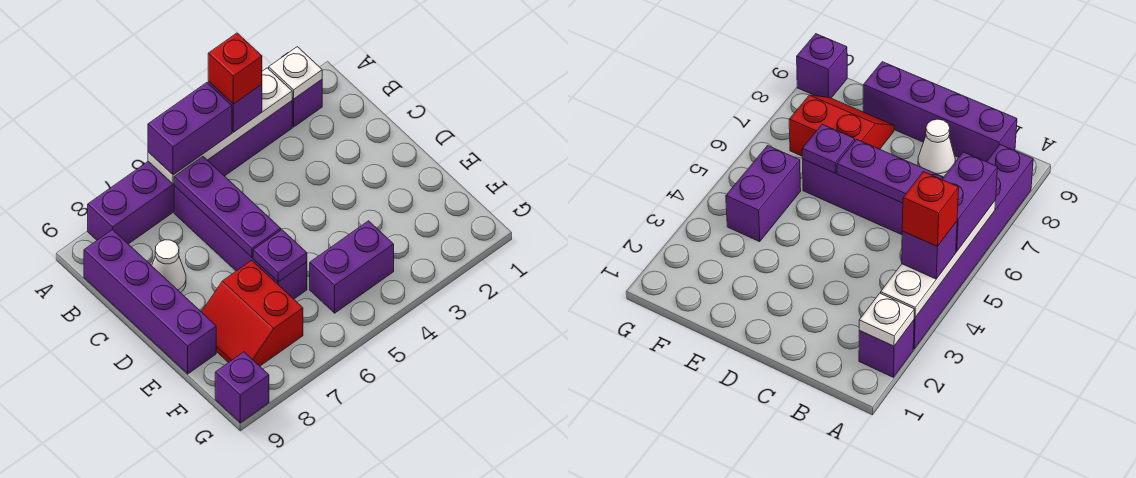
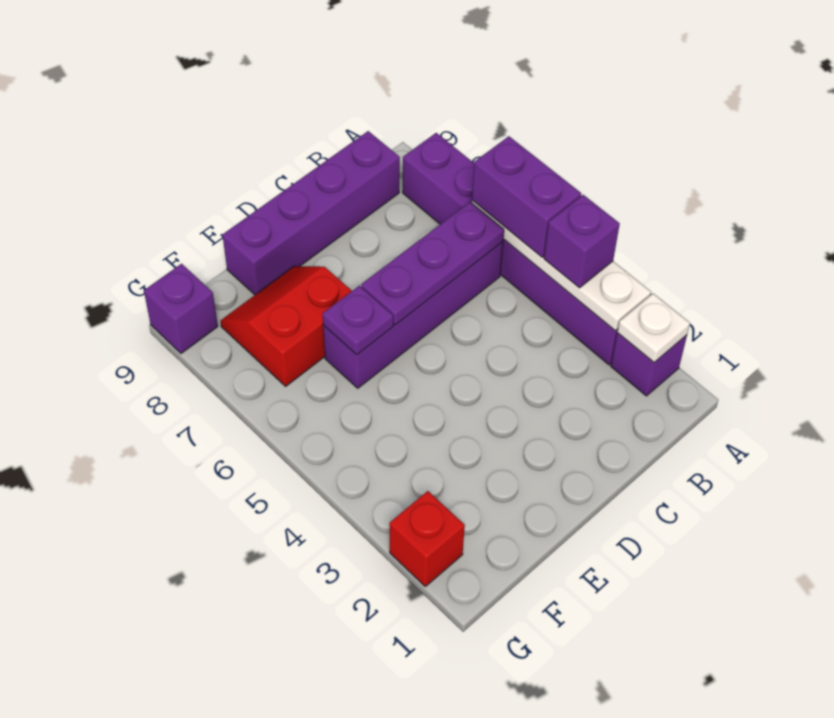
red 1x1 brick [208,33,262,104] -> red 1x1 brick moved to [390,491,465,586]
white 1x1 cone [152,240,186,293] -> none
purple 1x2 brick [310,221,394,313] -> none

